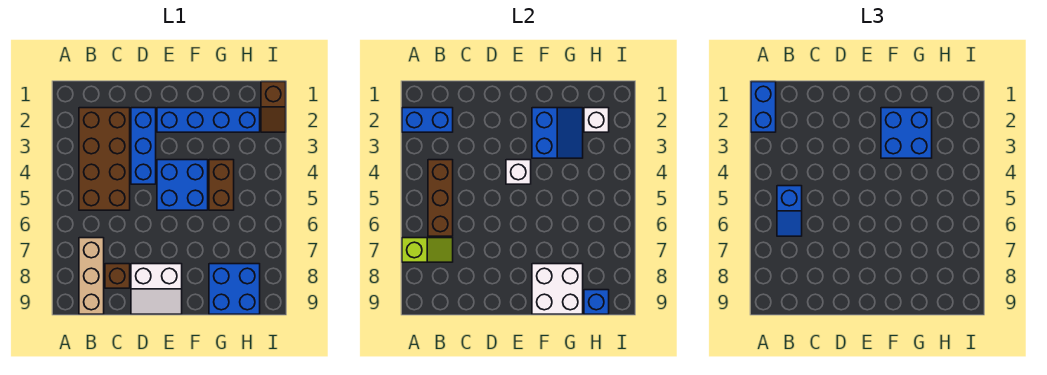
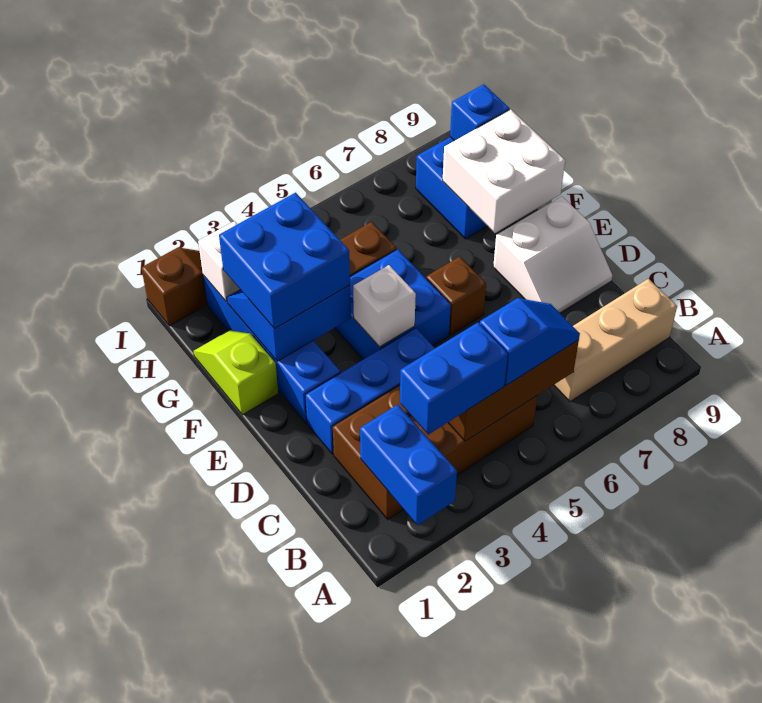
blue 1x2 brick [751,82,776,132] -> blue 1x2 brick moved to [400,323,508,434]
lime 1x2 slope [402,238,453,262] -> lime 1x2 slope moved to [194,330,278,415]
brown 1x1 brick [105,264,130,288] -> brown 1x1 brick moved to [426,257,486,335]
white 2x2 slope [131,264,182,314] -> white 2x2 slope turned to [493,196,612,313]

